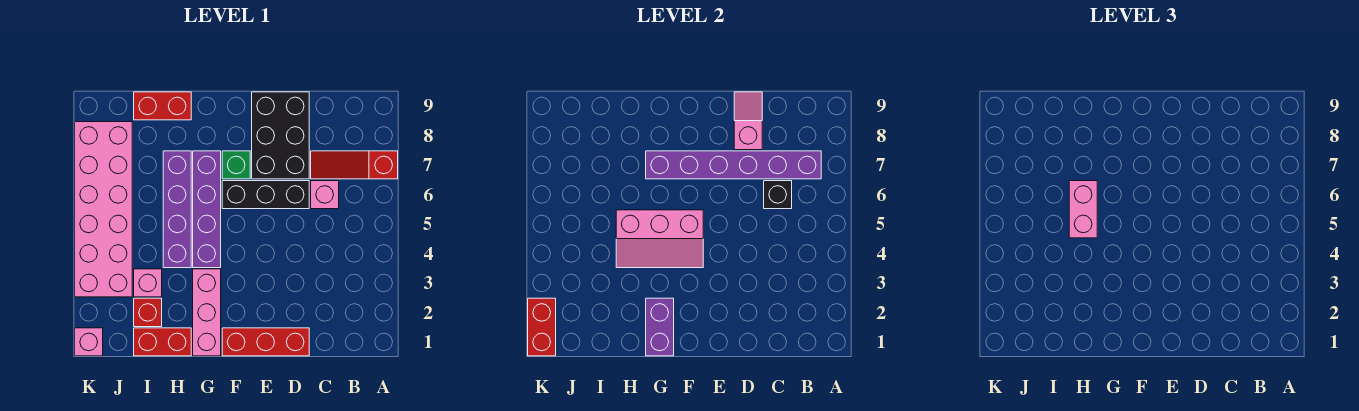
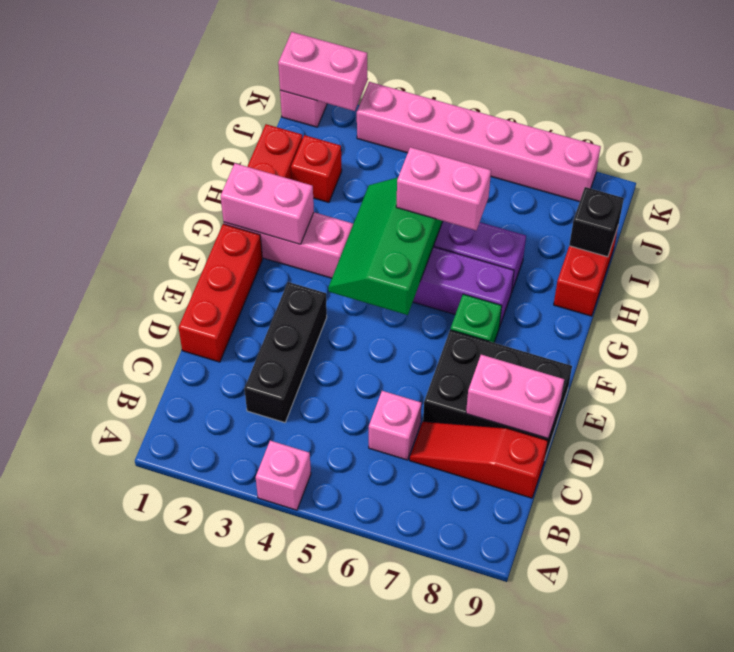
red 1x3 slope [311,151,398,179] -> red 1x3 slope turned to [410,422,548,498]
purple 1x6 brick [646,151,821,179] -> none
black 1x1 brick [764,181,792,209] -> black 1x1 brick moved to [569,187,624,257]
black 1x3 brick [222,181,309,209] -> black 1x3 brick moved to [244,282,327,423]
pink 1x2 slope [734,92,762,150] -> pink 1x2 brick [466,355,564,438]
pink 2x3 slope [616,210,703,268] -> green 2x3 slope [328,178,443,315]
purple 1x2 brick [646,298,674,356] -> pink 1x2 brick [221,163,314,244]
pink 1x1 brick [134,269,162,297] -> pink 1x1 brick moved to [256,441,311,510]
pink 2x6 brick [75,122,132,297] -> pink 1x6 brick [357,82,601,202]
red 1x2 brick [528,298,556,356] -> pink 1x2 brick [278,32,367,111]

